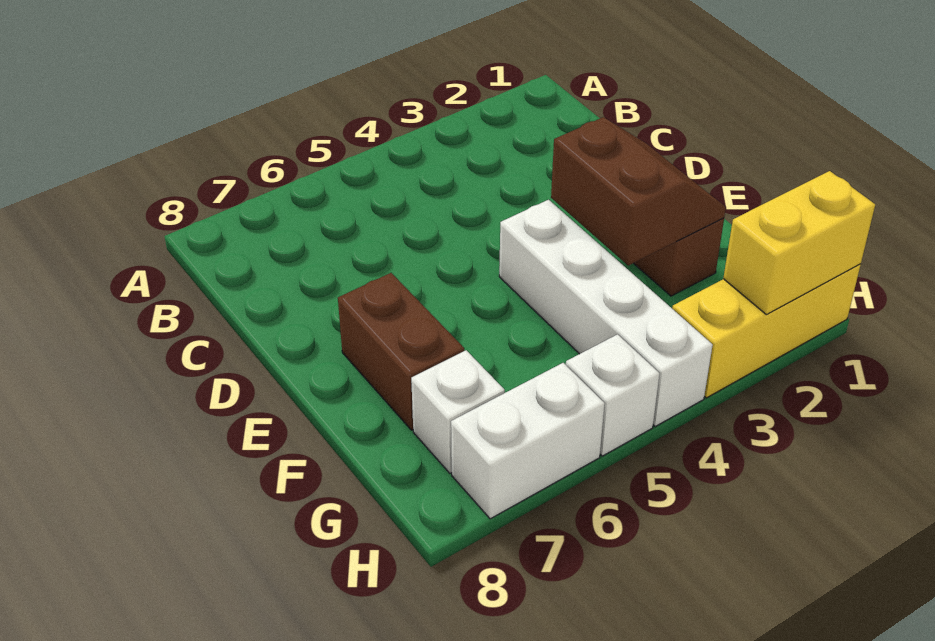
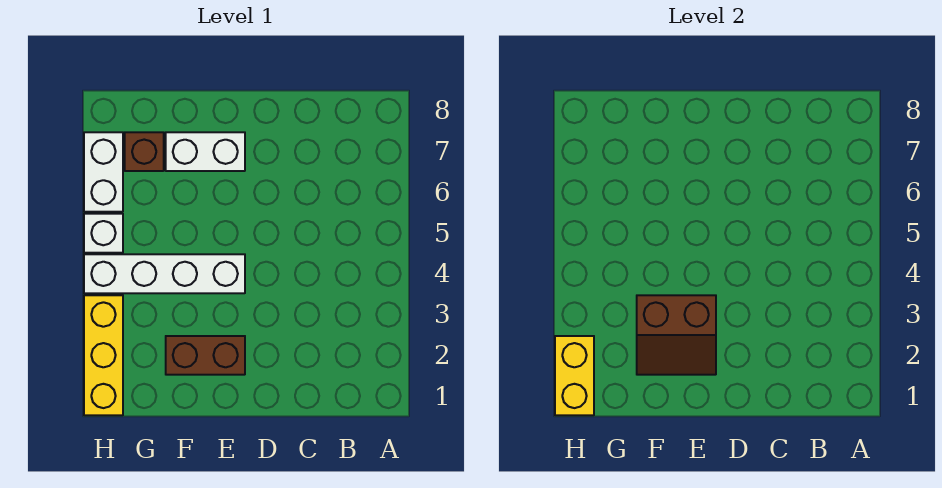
brown 1x2 brick [338,273,464,430] -> white 1x2 brick [166,132,245,171]
white 1x1 brick [411,350,505,473] -> brown 1x1 brick [125,132,164,171]

